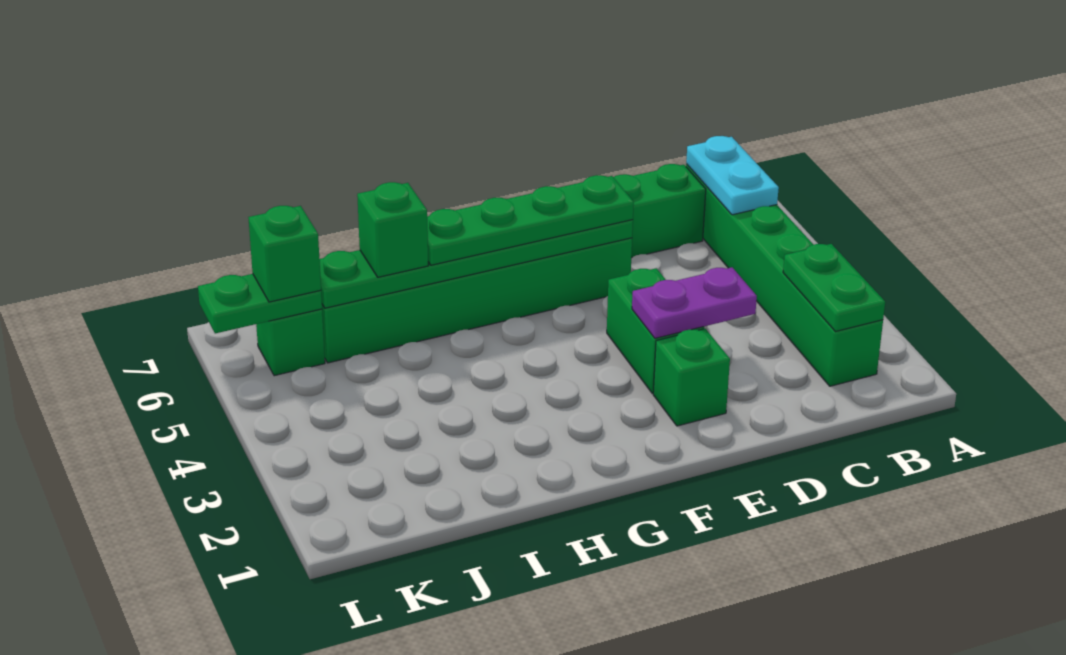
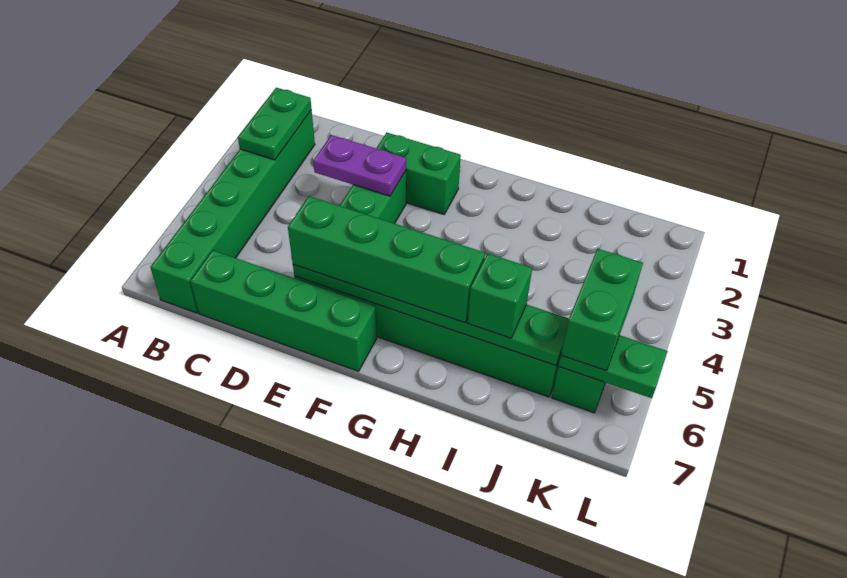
cyan 1x2 plate [686,136,779,215] -> none
green 1x1 brick [653,329,730,426] -> green 1x2 brick [376,133,461,214]
green 1x4 plate [427,175,634,265] -> green 1x4 brick [288,196,485,322]
green 1x1 brick [248,206,321,302] -> green 1x2 brick [561,249,643,371]

